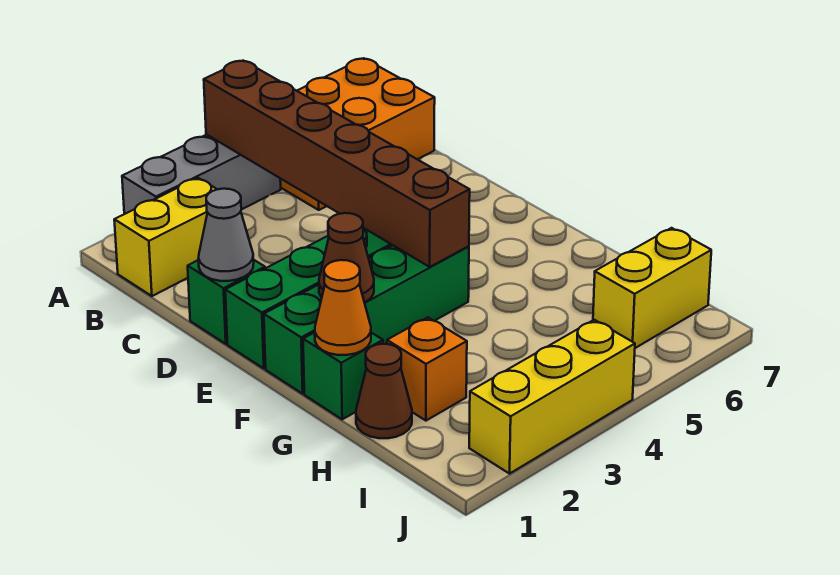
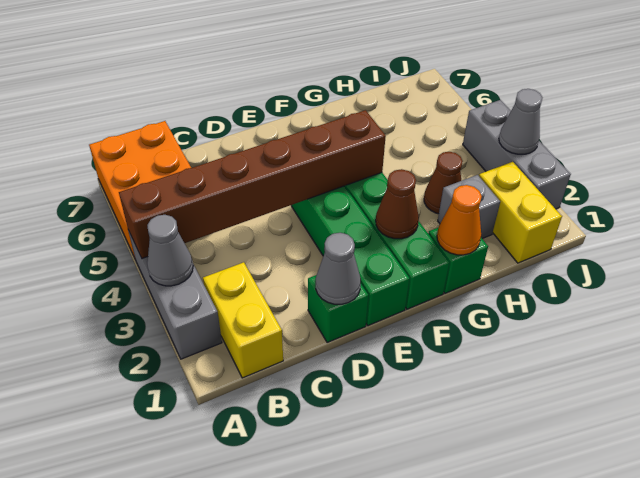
none -> grey 1x1 cone [147,215,193,286]
brown 1x1 cone [356,344,412,438] -> brown 1x1 cone moved to [424,152,463,214]
orange 1x1 brick [387,317,467,421] -> grey 1x1 brick [438,175,500,239]
yellow 1x2 brick [593,228,711,348] -> yellow 1x2 brick moved to [479,162,562,263]
yellow 1x3 brick [469,320,635,474] -> grey 1x3 brick [463,100,571,209]
none -> grey 1x1 cone [499,89,542,154]

